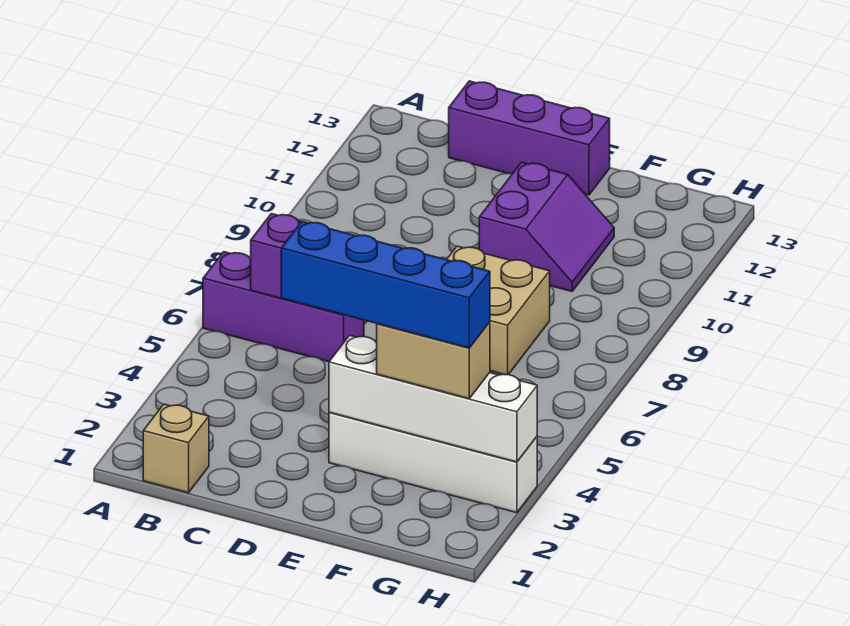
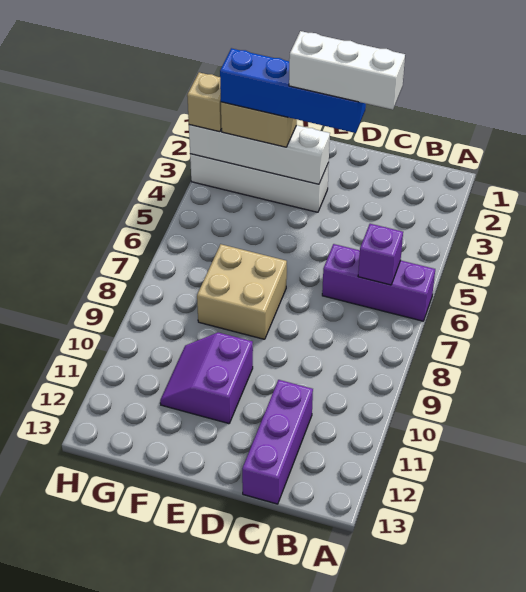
tan 1x1 brick [143,404,209,493] -> tan 1x1 brick moved to [187,72,222,132]
none -> white 1x3 brick [289,31,405,110]
purple 1x3 brick [449,81,610,195] -> purple 1x3 brick turned to [242,380,313,504]

